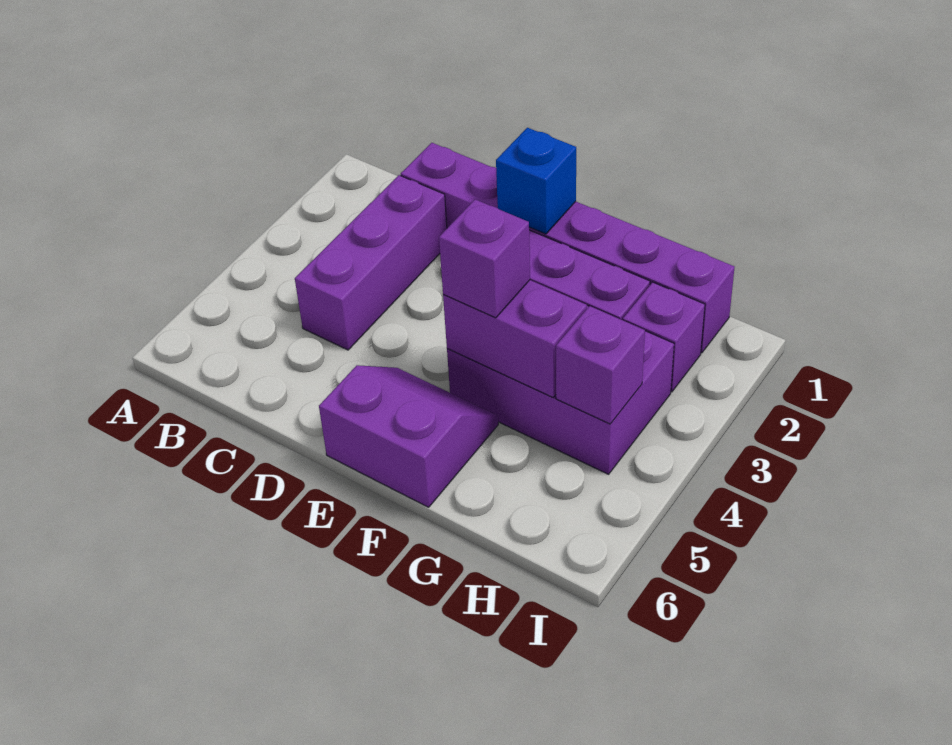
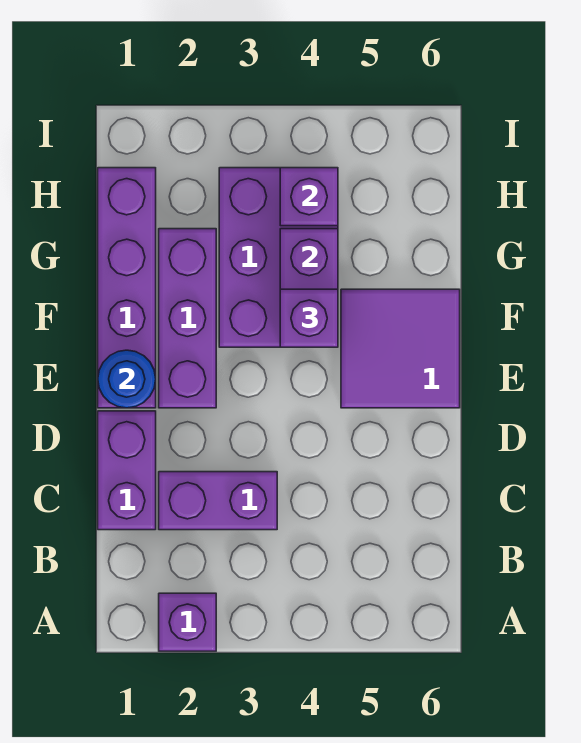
purple 1x3 brick [295,175,447,350] -> purple 1x2 brick [159,472,277,530]
blue 1x1 brick [496,128,576,234] -> blue 1x1 round brick [98,350,156,408]
purple 2x2 slope [319,365,498,507] -> purple 2x2 tile [341,289,460,408]
purple 1x1 brick [623,282,705,392] -> purple 1x1 brick moved to [159,593,216,651]

